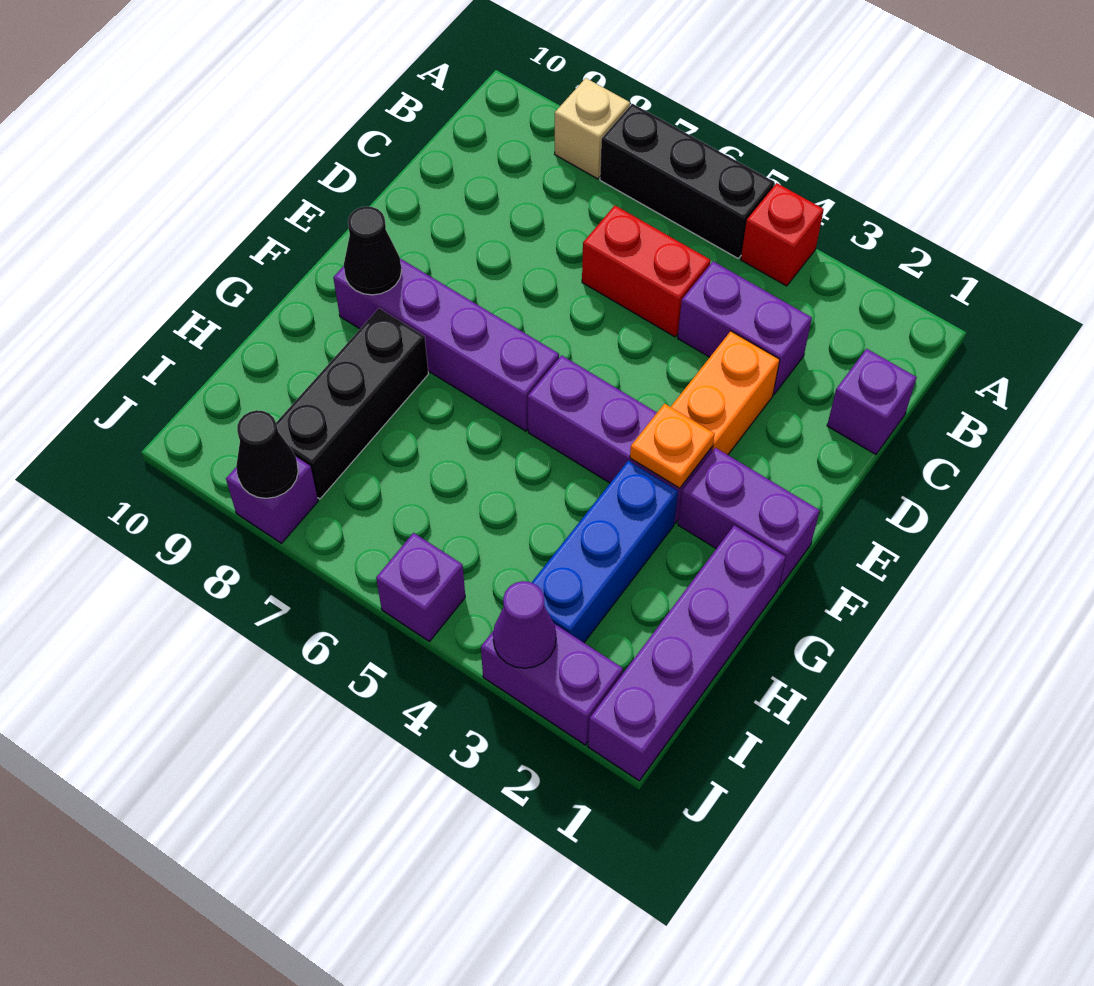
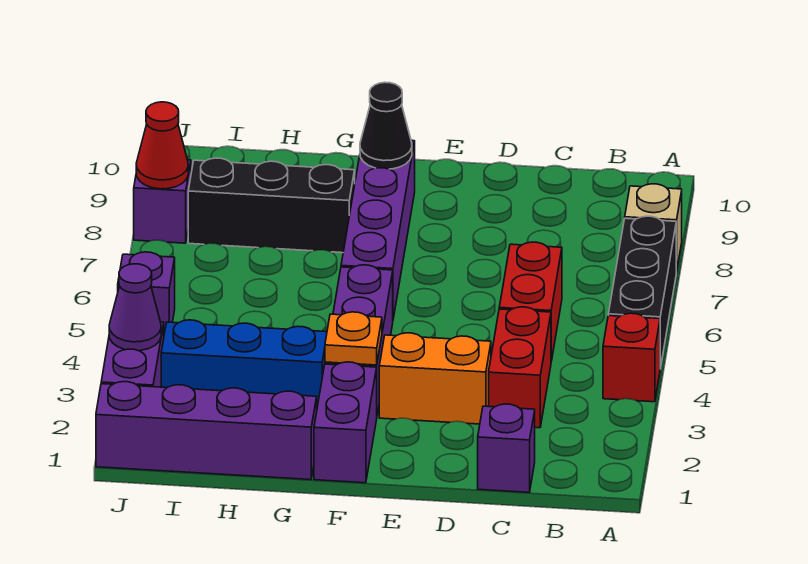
purple 1x2 brick [678,261,812,395] -> red 1x2 brick [489,307,551,428]
black 1x1 cone [236,410,298,498] -> red 1x1 cone [136,102,188,189]

